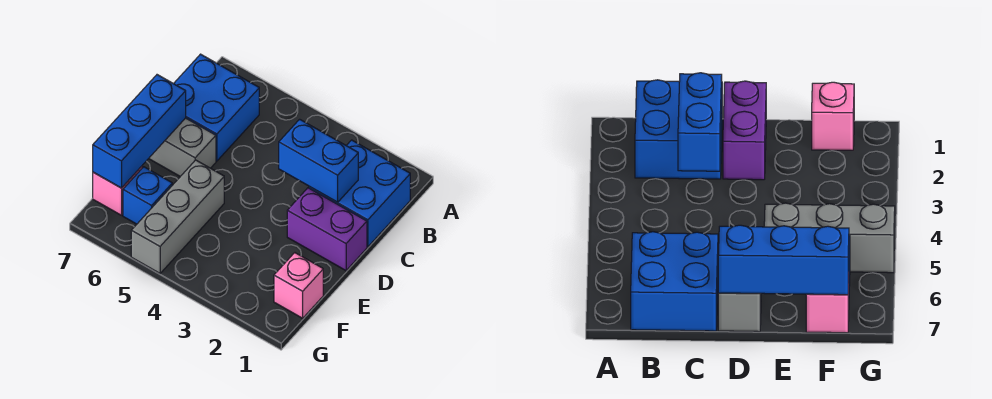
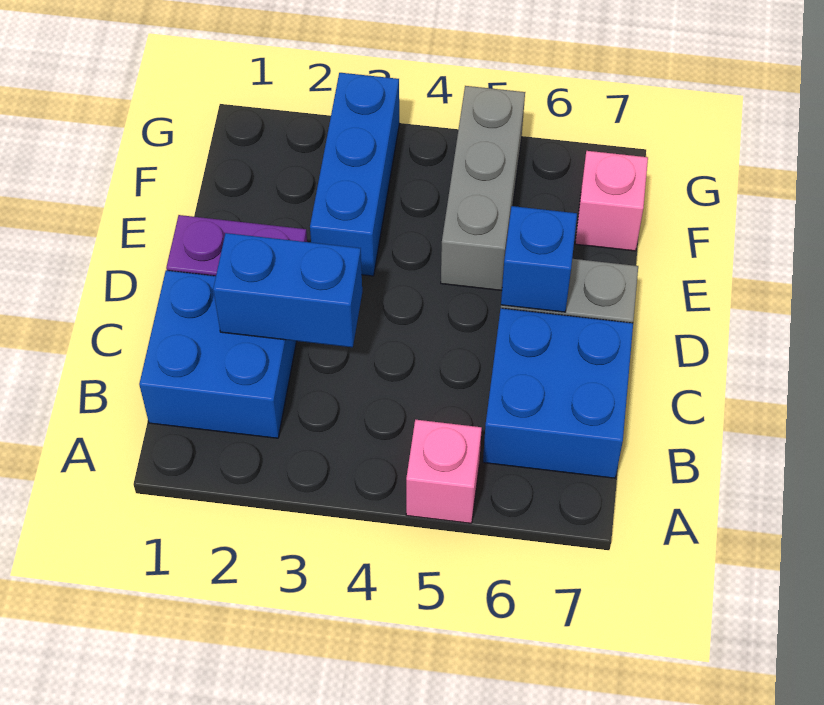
blue 1x3 brick [93,75,186,188] -> blue 1x3 brick moved to [310,73,399,276]
pink 1x1 brick [274,253,323,318] -> pink 1x1 brick moved to [406,420,482,523]
blue 1x1 brick [123,167,172,224] -> blue 1x1 brick moved to [501,206,577,312]

